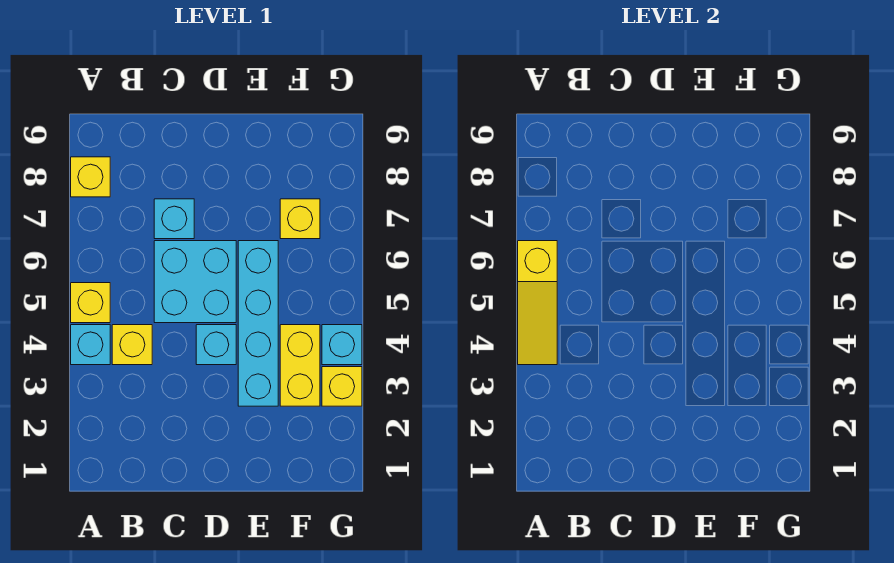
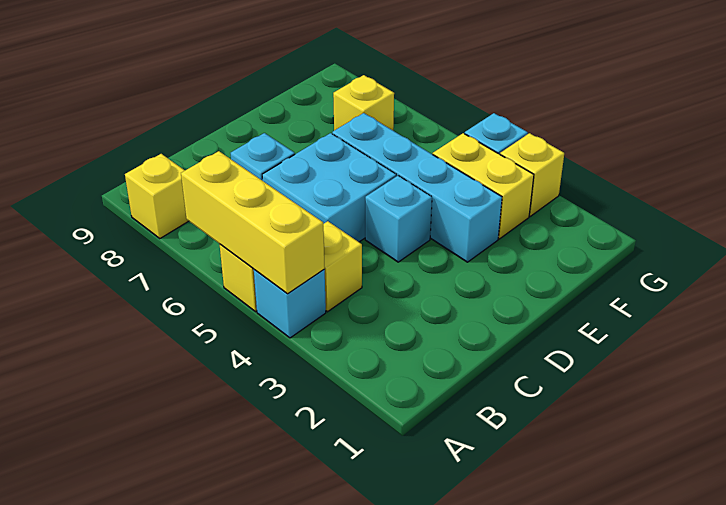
yellow 1x3 slope [518,241,557,365] -> yellow 1x3 brick [181,151,325,294]

